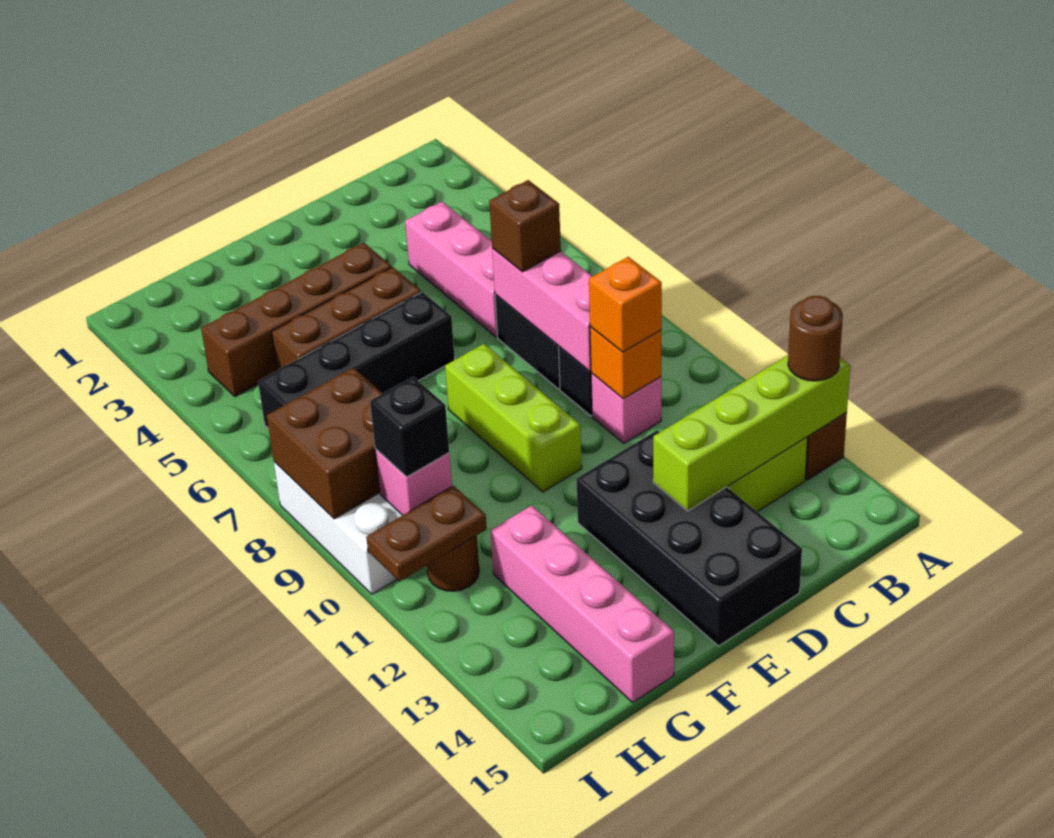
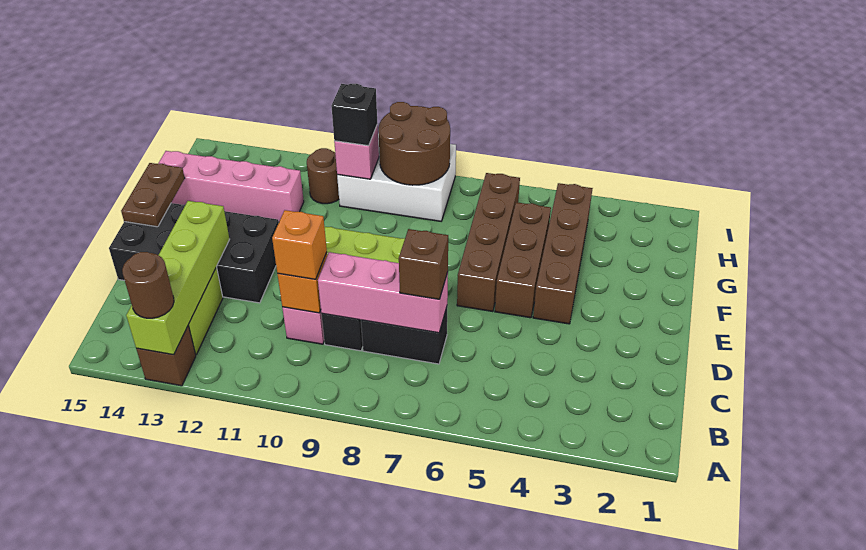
pink 1x3 brick [405,202,497,337] -> none
black 1x4 brick [258,292,455,429] -> brown 1x4 brick [457,173,520,312]
brown 2x2 brick [267,368,383,519] -> brown 2x2 round brick [378,102,450,185]
brown 1x2 plate [366,486,487,582] -> brown 1x2 plate moved to [121,163,185,227]

